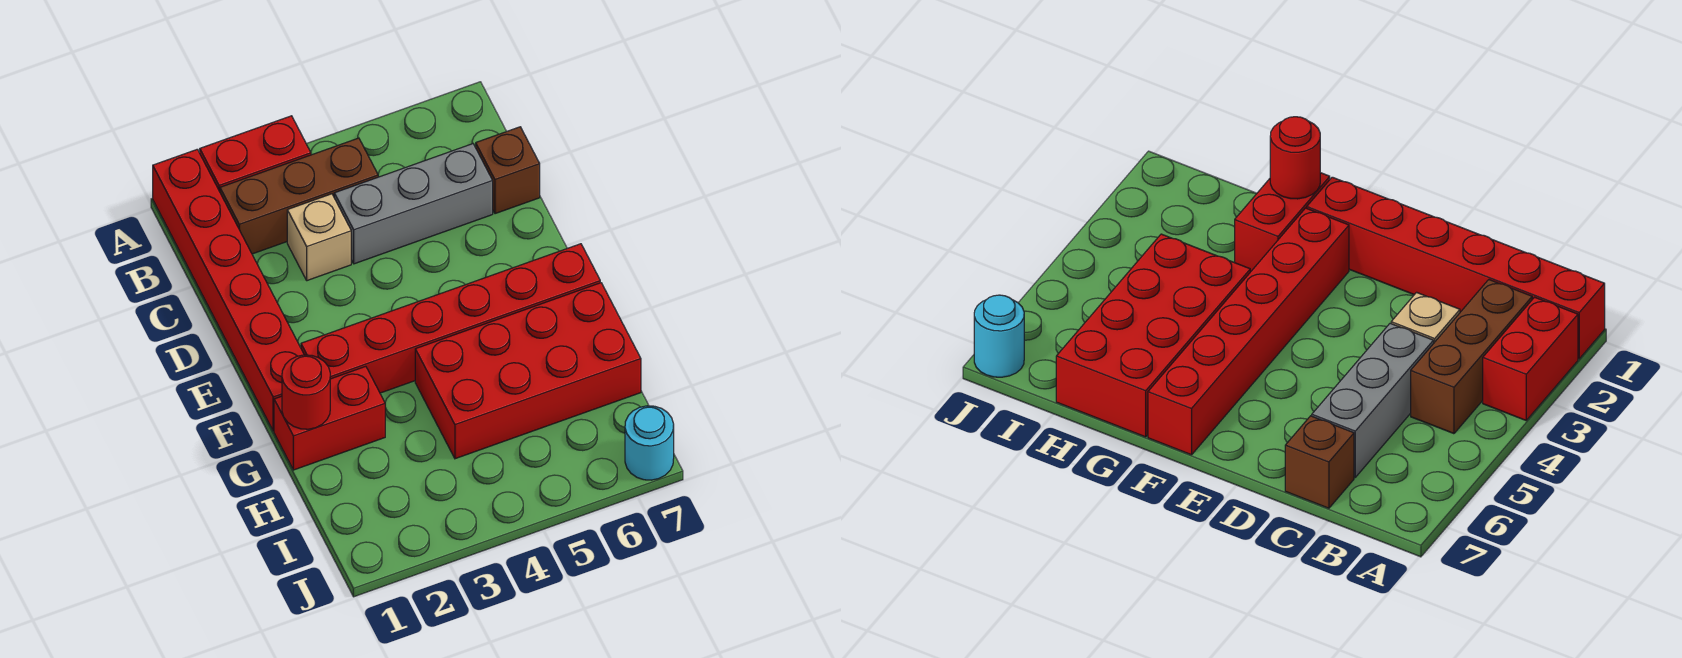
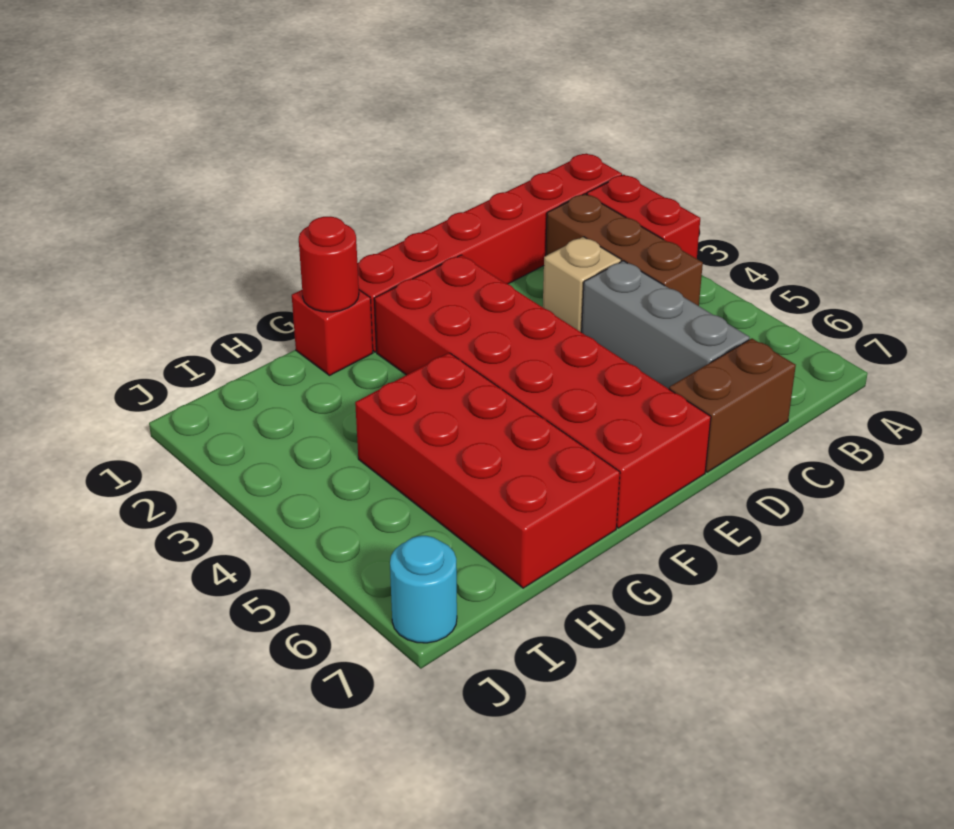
brown 1x1 brick [476,127,540,214] -> brown 1x2 brick [669,339,796,472]
red 1x6 brick [301,244,600,393] -> red 2x6 brick [374,255,711,528]
red 1x2 brick [274,366,385,470] -> red 1x1 brick [292,290,373,376]

